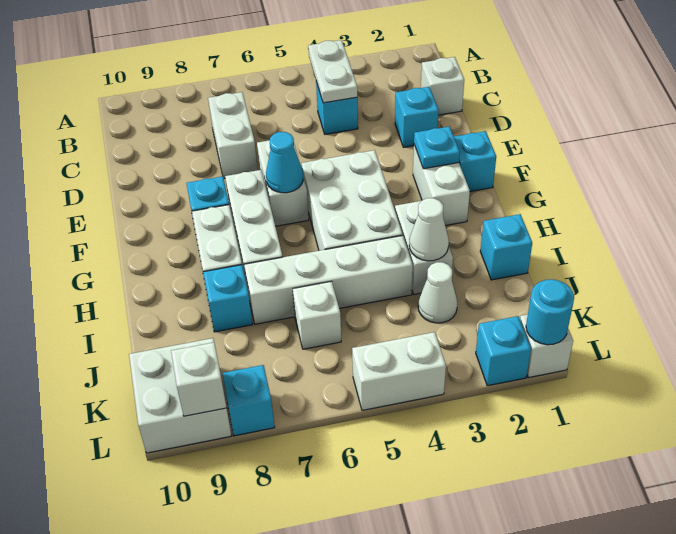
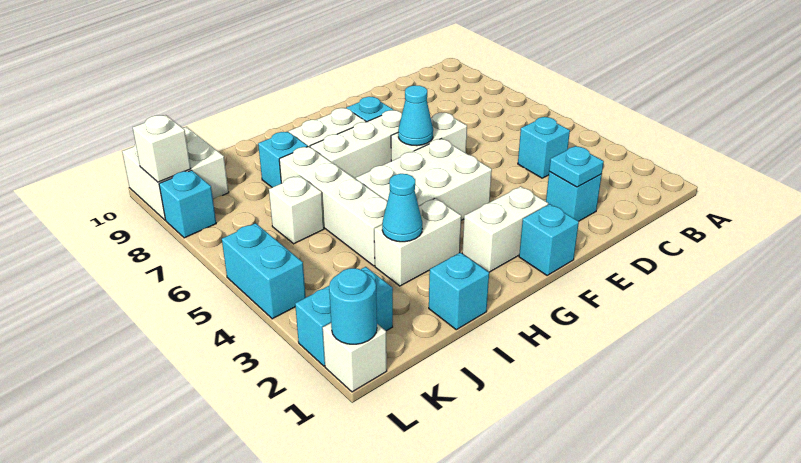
white 1x2 plate [308,40,357,103] -> none
white 1x1 brick [421,57,464,115] -> none
white 1x2 brick [208,92,258,179] -> none
cyan 1x1 plate [414,126,460,169] -> cyan 1x1 plate moved to [549,146,604,187]
white 1x1 cone [409,198,449,261] -> cyan 1x1 cone [382,174,422,242]
white 1x1 cone [418,262,457,323] -> none
cyan 1x1 brick [476,316,531,386] -> cyan 1x2 brick [295,267,393,366]
white 1x2 brick [352,332,446,410] -> cyan 1x2 brick [222,223,306,319]

